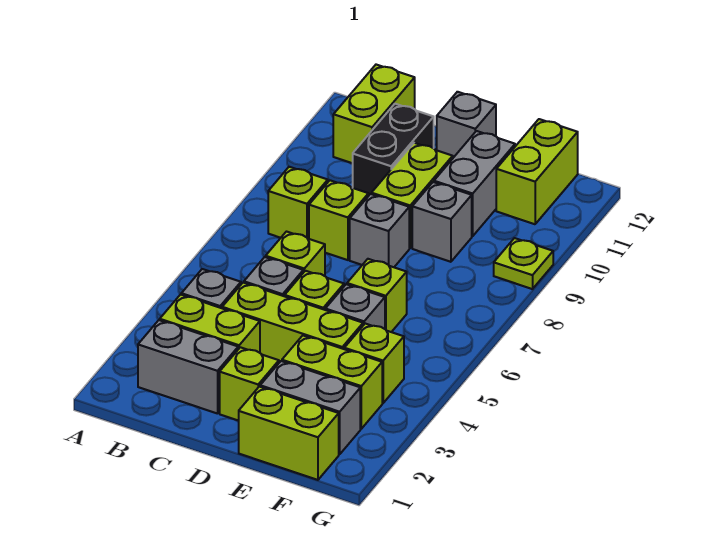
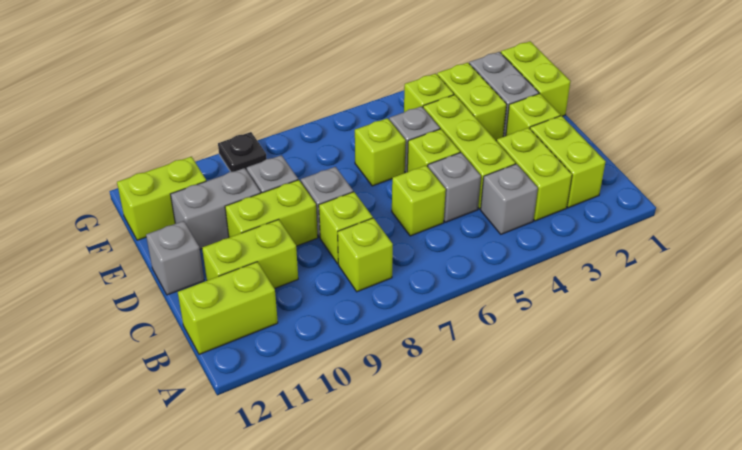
grey 1x2 brick [138,320,238,414] -> lime 1x2 brick [530,116,606,208]
black 1x2 brick [353,104,434,195] -> lime 1x2 brick [202,219,298,289]
lime 1x1 plate [494,238,553,289] -> black 1x1 plate [218,132,267,172]

